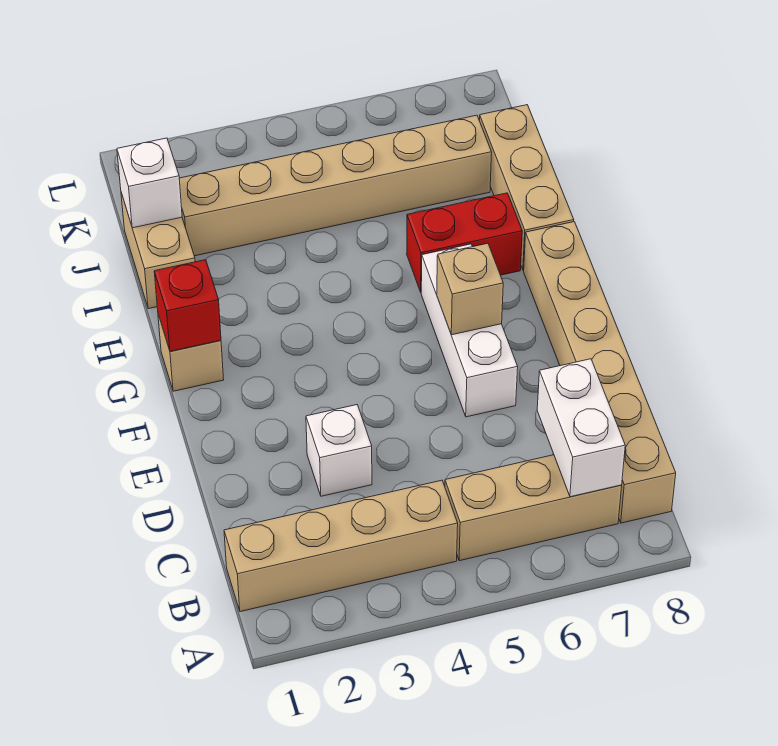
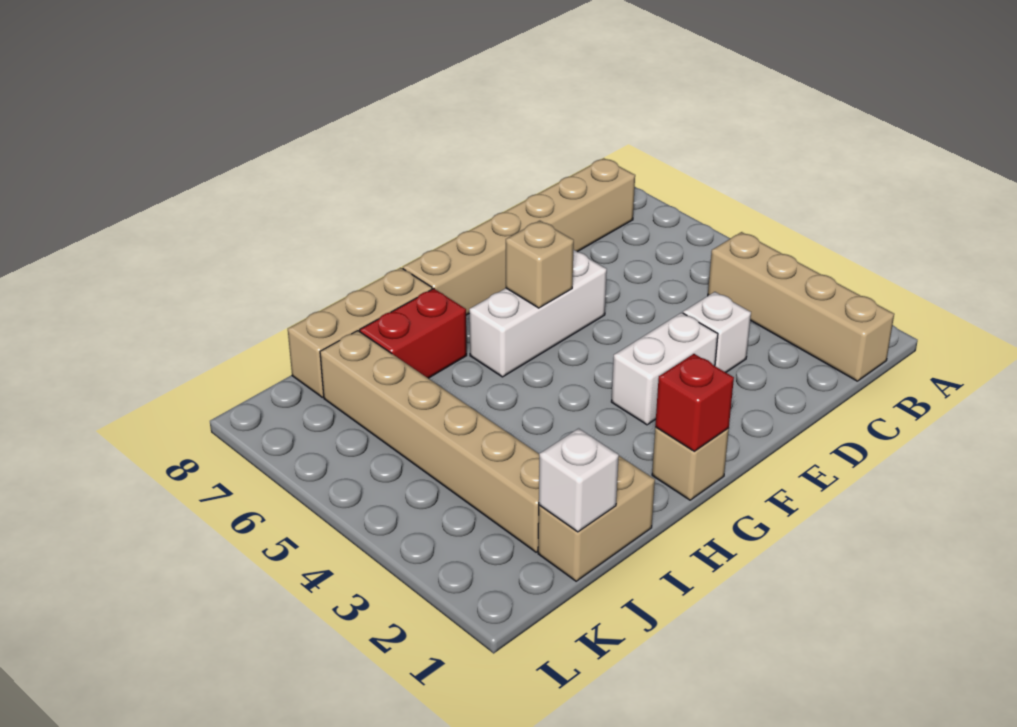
tan 1x3 brick [445,455,622,561] -> none
white 1x2 brick [537,359,625,497] -> white 1x2 brick moved to [611,313,718,425]
red 1x2 brick [407,193,522,292] -> red 1x2 brick turned to [360,289,467,378]

